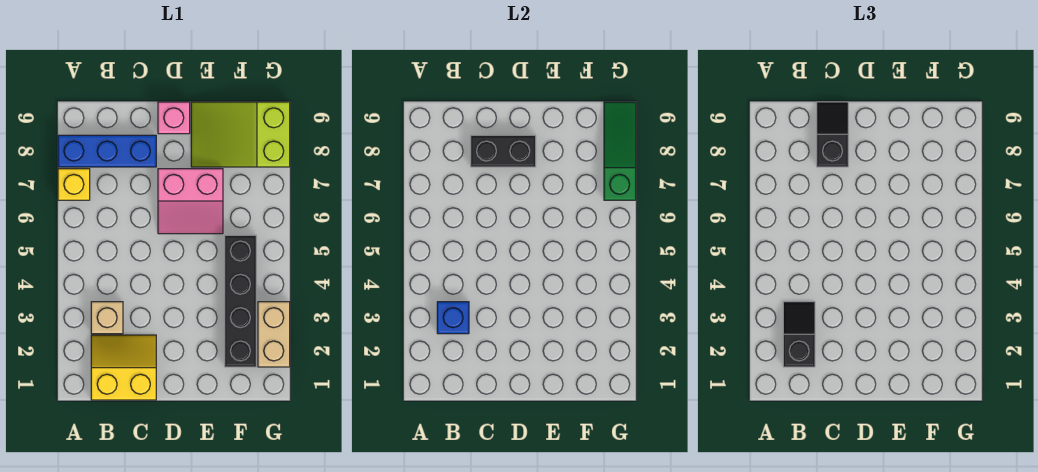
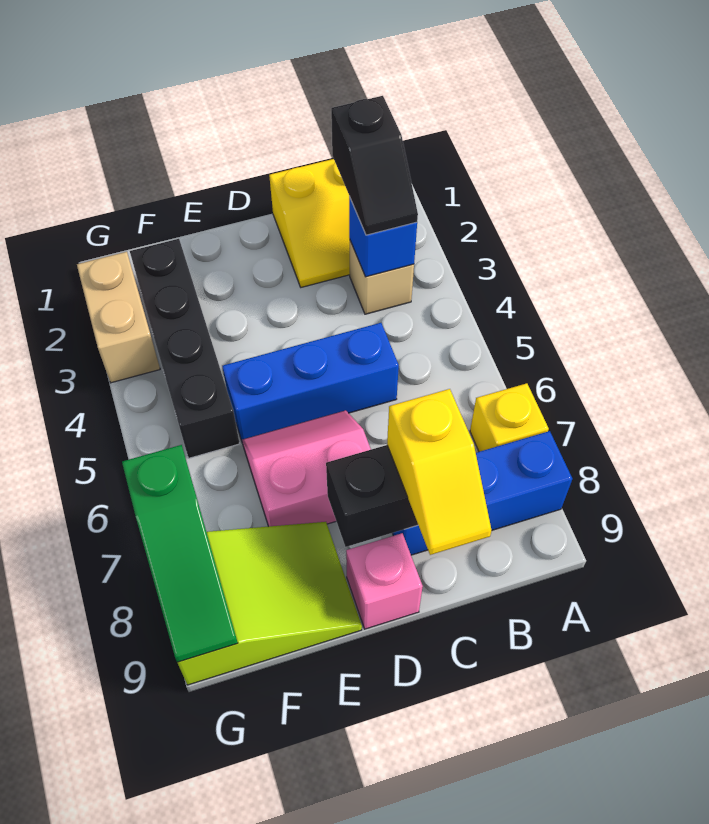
none -> blue 1x3 brick [222,323,399,440]
black 1x2 slope [817,102,848,167] -> yellow 1x2 slope [387,389,492,555]

